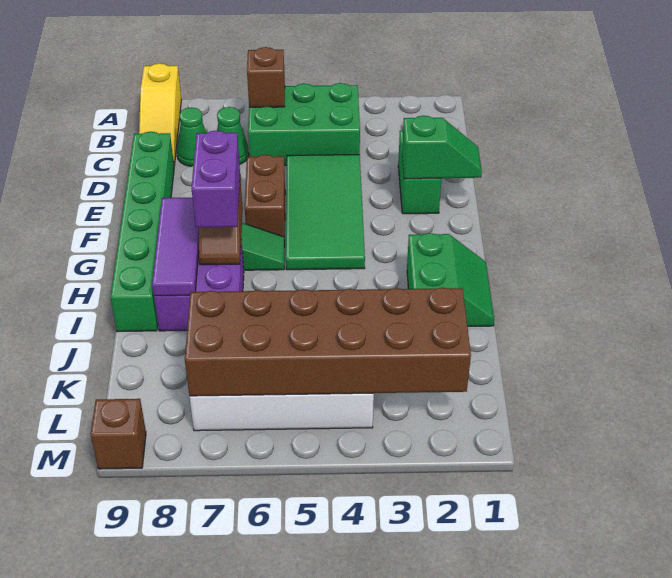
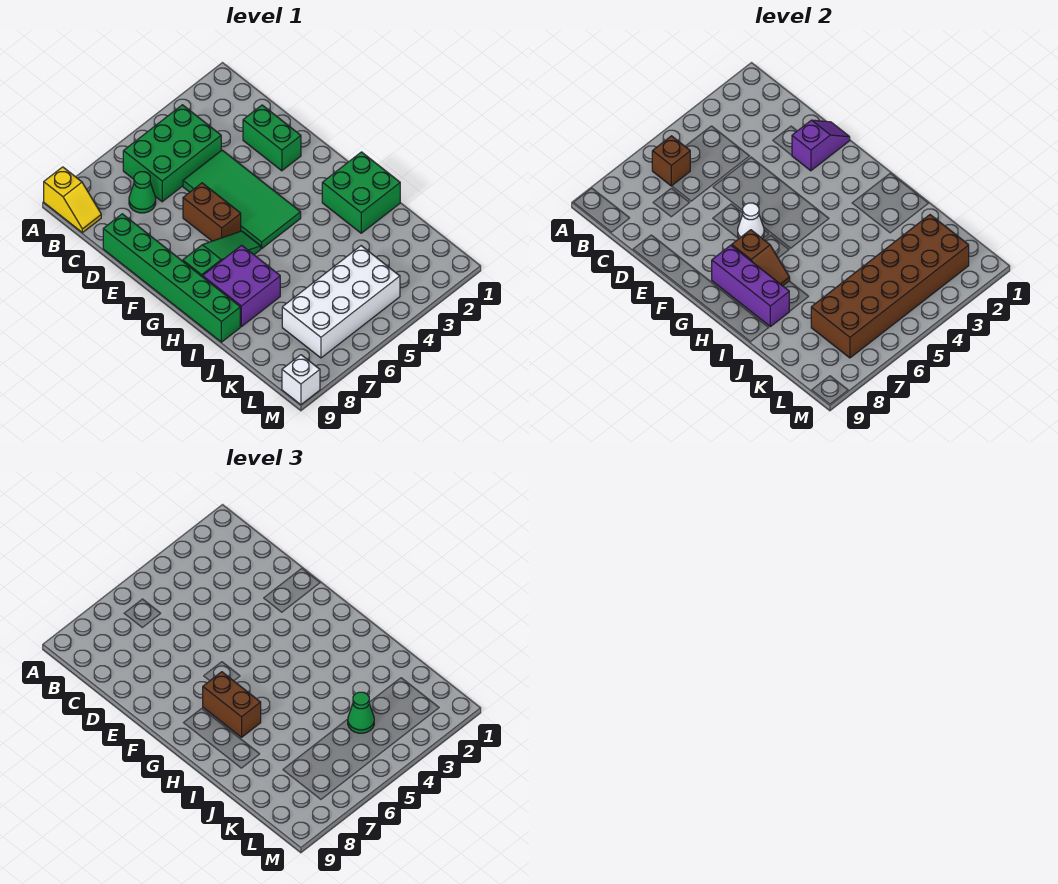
yellow 1x3 slope [139,63,182,166] -> yellow 1x2 slope [44,167,101,233]
green 1x1 cone [177,107,206,166] -> green 1x1 cone moved to [348,692,374,733]
green 1x2 slope [402,116,482,179] -> purple 1x2 slope [792,120,850,171]
none -> white 1x1 cone [738,203,764,239]
purple 1x2 brick [192,131,240,228] -> brown 1x2 brick [203,672,261,737]
purple 1x3 tile [152,198,199,296] -> purple 1x3 brick [712,245,789,327]
green 2x2 slope [407,233,494,327] -> green 2x2 brick [322,152,400,233]
brown 1x1 brick [91,399,146,469] -> white 1x1 brick [282,355,320,405]

